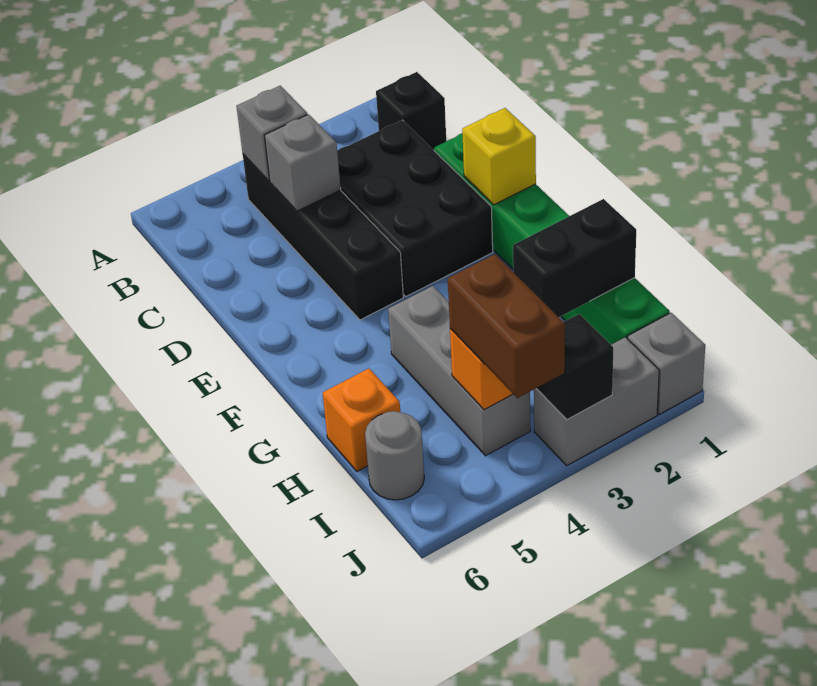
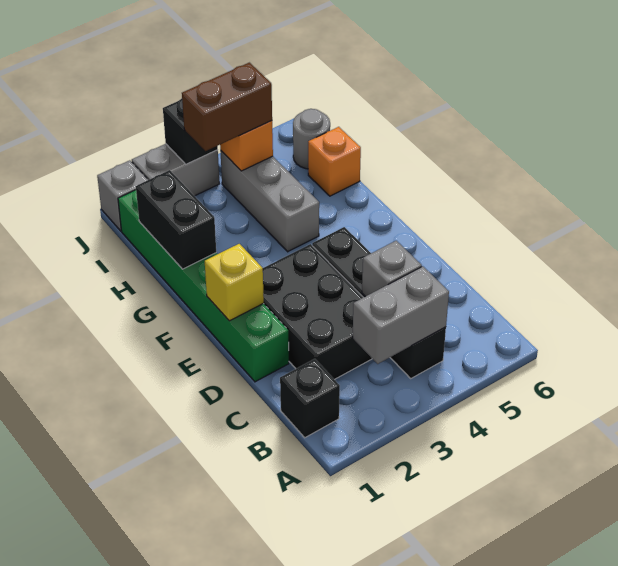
grey 1x1 brick [236,86,307,181] -> grey 1x2 brick [353,266,449,364]
black 1x2 brick [513,199,636,317] -> black 1x2 brick turned to [136,170,216,269]
brown 1x2 brick [448,254,565,398] -> brown 1x2 brick turned to [182,63,272,151]

